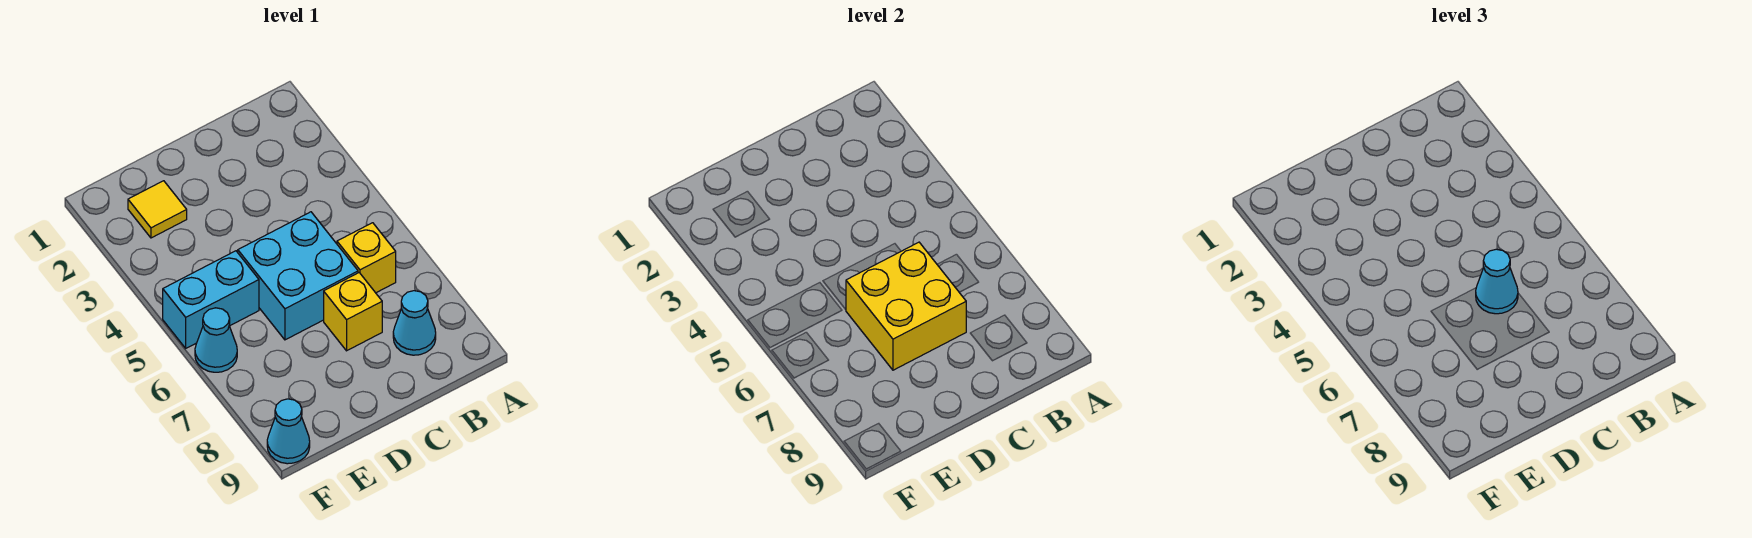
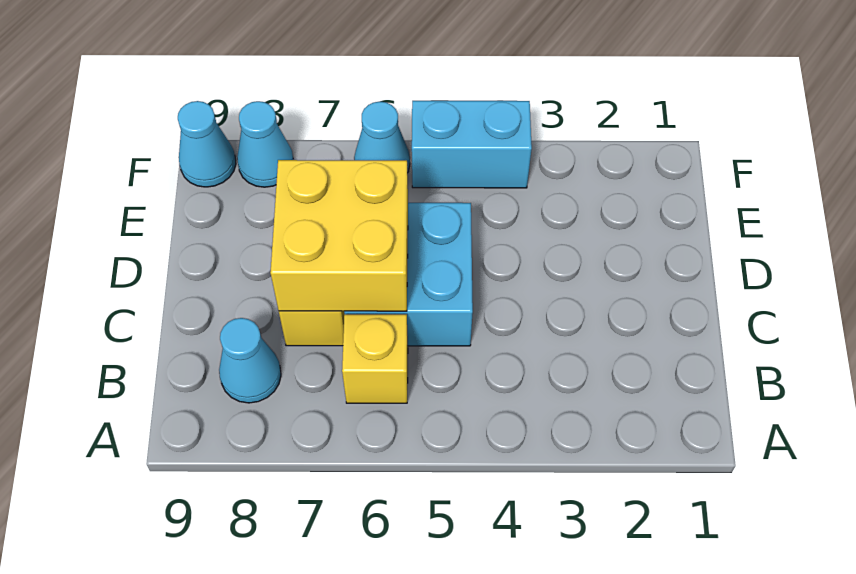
cyan 1x1 cone [1476,249,1518,314] -> cyan 1x1 cone moved to [237,101,293,187]
yellow 1x1 tile [128,181,187,238] -> none
cyan 1x2 brick [163,251,259,348] -> cyan 1x2 brick turned to [412,101,532,188]

